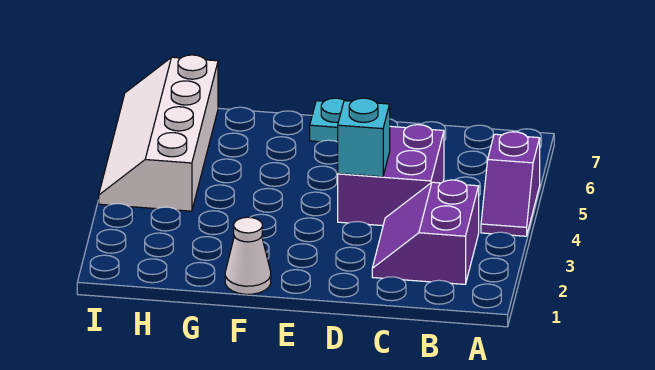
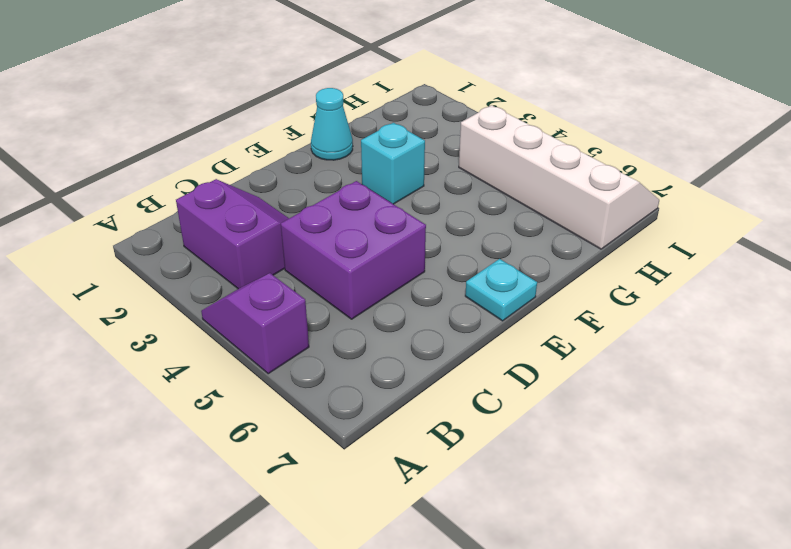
cyan 1x1 brick [338,98,390,177] -> cyan 1x1 brick moved to [361,123,425,204]
white 1x1 cone [225,217,271,294] -> cyan 1x1 cone [311,88,353,160]

